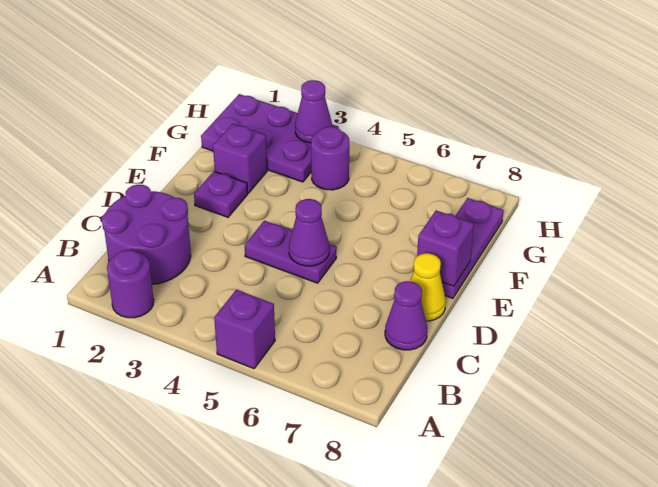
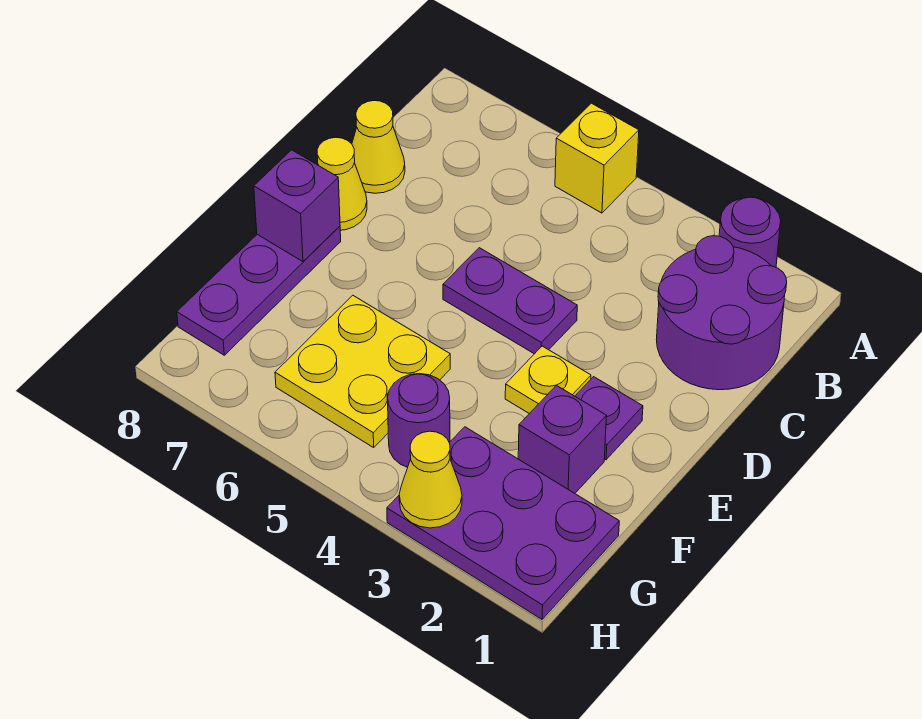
purple 1x1 brick [214,290,275,369] -> yellow 1x1 brick [555,103,639,213]
purple 1x1 cone [385,281,427,350] -> yellow 1x1 cone [352,101,405,193]
purple 1x1 cone [289,199,329,266] -> none
none -> yellow 1x1 plate [505,346,591,414]
none -> yellow 2x2 plate [275,295,450,447]
purple 1x1 cone [295,80,332,143] -> yellow 1x1 cone [399,431,462,528]

